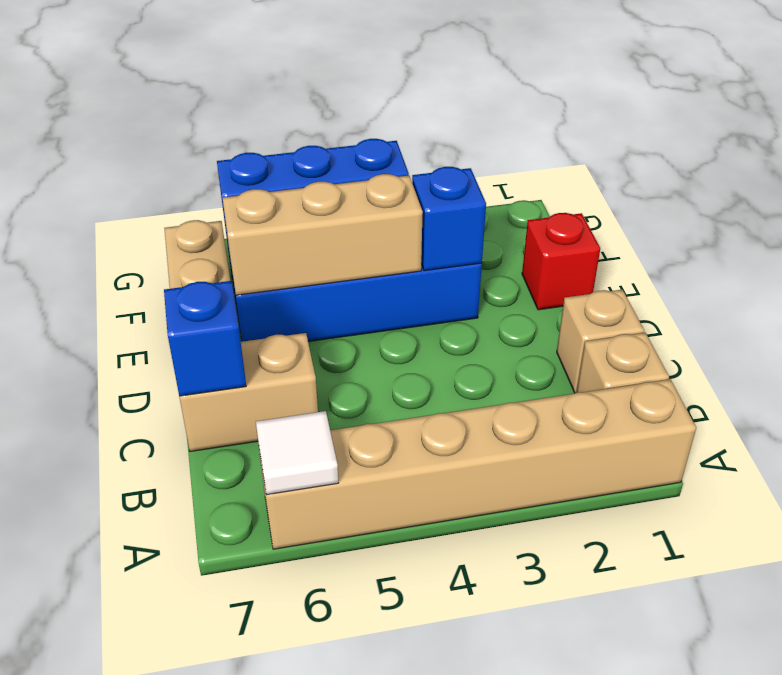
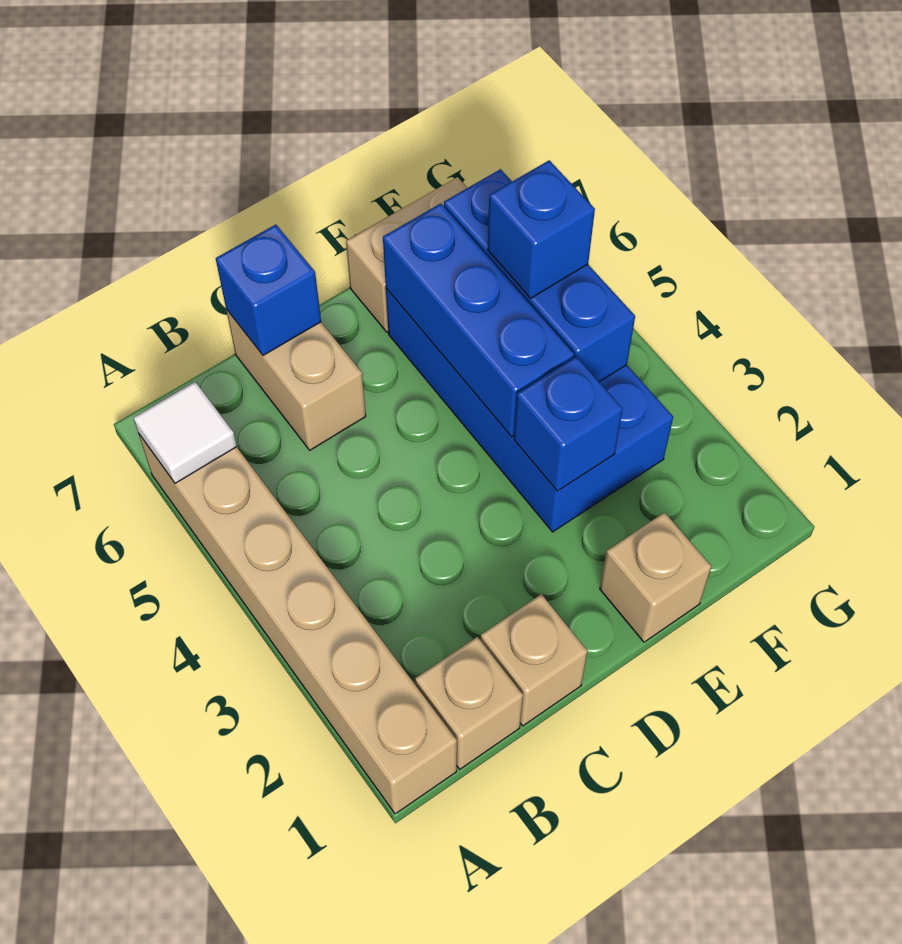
red 1x1 brick [522,213,600,310] -> tan 1x1 brick [600,512,711,642]
tan 1x3 brick [222,174,423,295] -> blue 1x3 brick [383,204,574,437]
none -> blue 1x1 brick [488,160,595,298]

